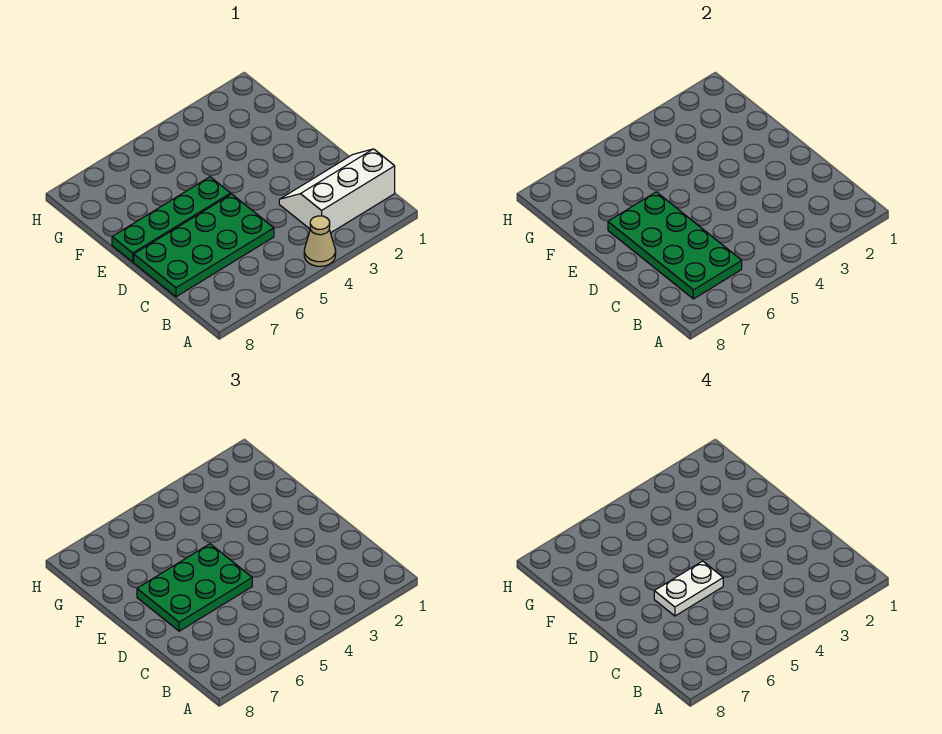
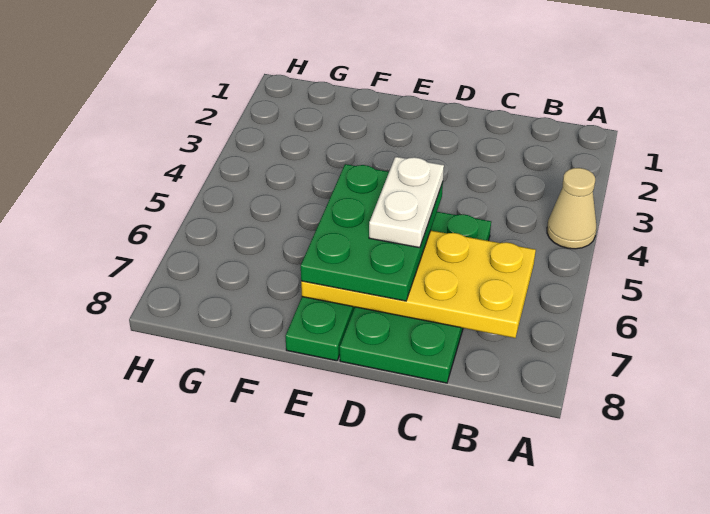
white 2x3 slope [279,149,395,233] -> none
green 2x4 plate [608,192,742,299] -> yellow 2x4 plate [301,230,536,338]

